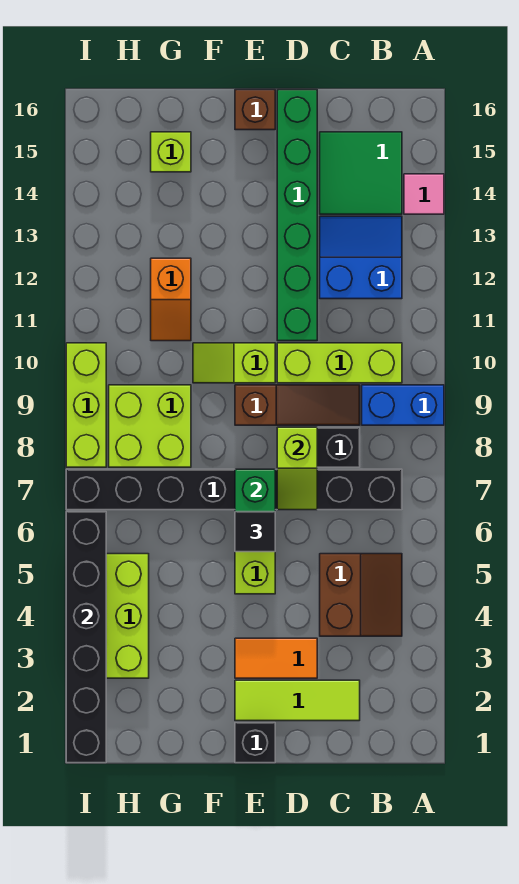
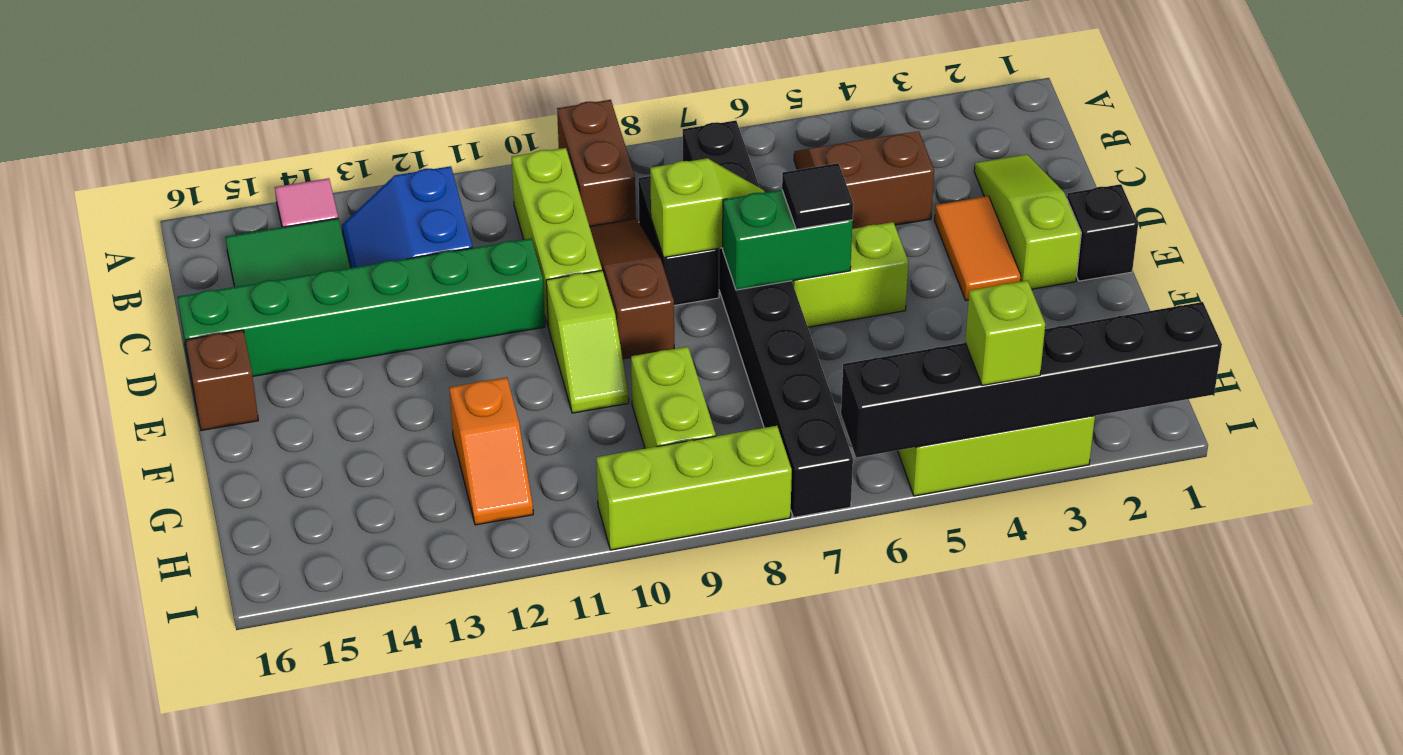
blue 1x2 brick [362,385,444,425] -> brown 1x2 brick [557,100,636,226]
lime 1x3 tile [235,680,360,721] -> lime 1x3 slope [974,154,1081,289]
lime 2x2 brick [109,385,191,467] -> lime 1x2 brick [631,347,716,449]
orange 1x2 slope [151,258,191,341] -> orange 1x2 slope turned to [449,377,533,525]
lime 1x1 brick [151,132,191,172] -> lime 1x1 brick moved to [965,281,1045,385]

